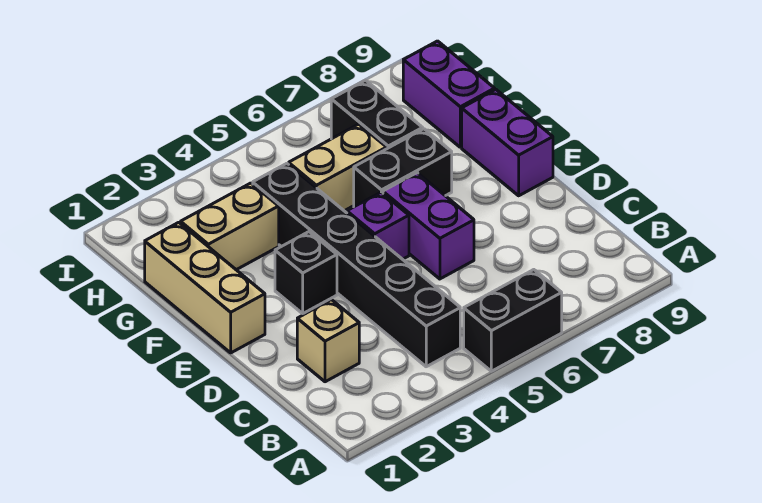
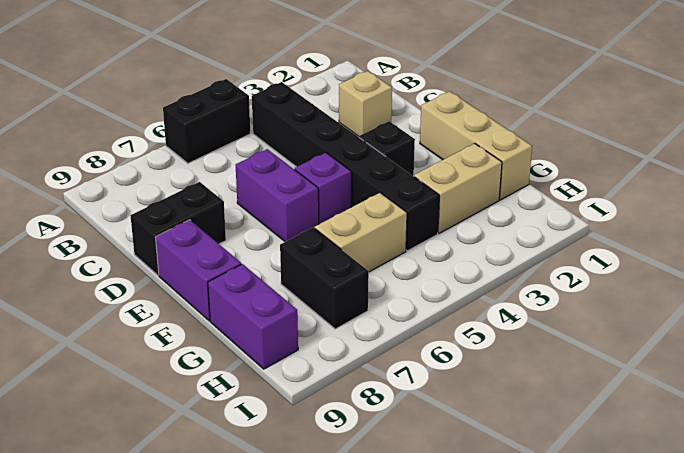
black 1x2 brick [354,129,452,207] -> black 1x2 brick moved to [130,182,226,275]

